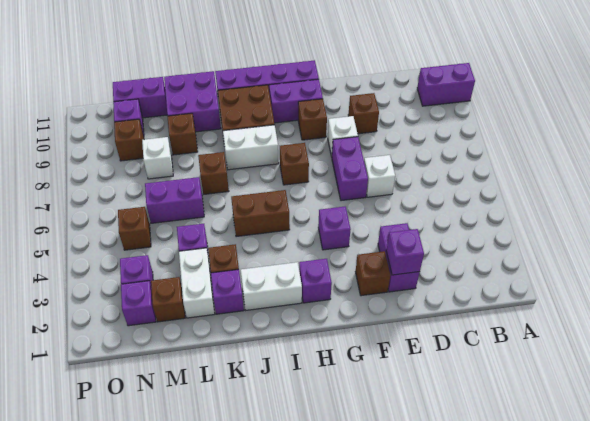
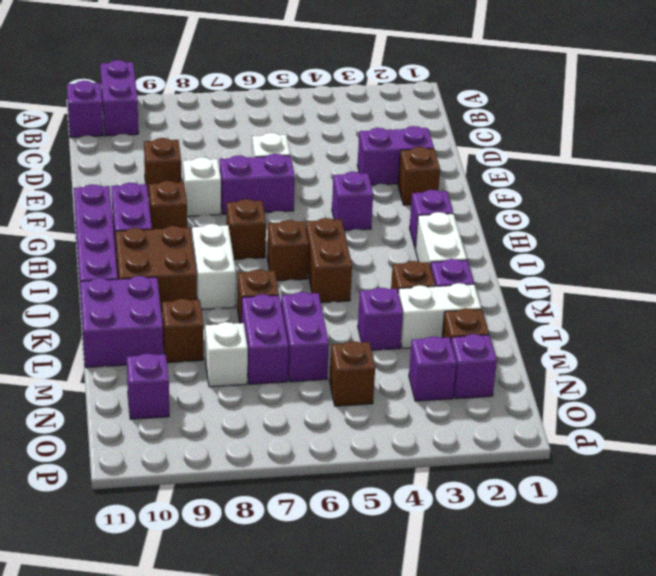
purple 1x1 brick [386,229,424,275] -> purple 1x1 brick moved to [67,81,103,138]
purple 1x2 brick [113,77,167,118] -> purple 1x2 brick moved to [241,294,288,384]
brown 1x1 brick [114,119,144,161] -> brown 1x1 brick moved to [267,220,309,281]

